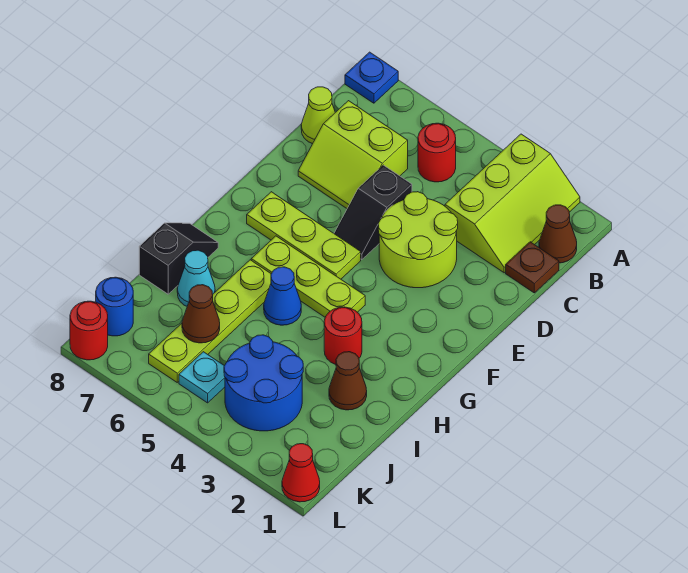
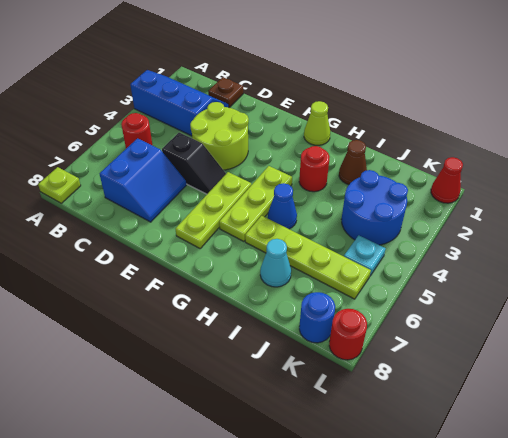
lime 2x3 slope [445,134,580,273] -> blue 2x3 slope [130,70,229,136]
blue 1x1 plate [345,52,398,103] -> lime 1x1 plate [38,167,81,203]
brown 1x1 cone [539,205,577,263] -> none
lime 2x2 slope [298,101,408,208] -> blue 2x2 slope [100,138,186,222]
lime 1x1 cone [301,87,335,144] -> lime 1x1 cone moved to [304,101,330,145]
black 1x2 slope [139,223,218,294] -> none
brown 1x1 cone [182,285,220,343] -> none

